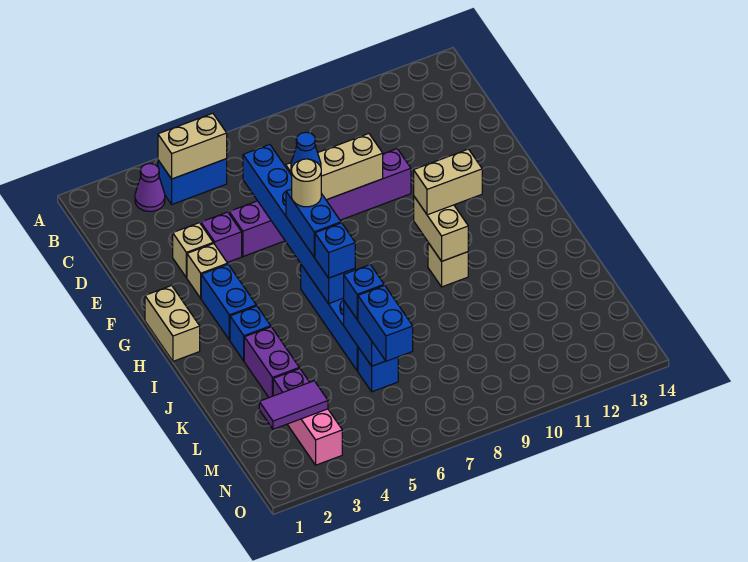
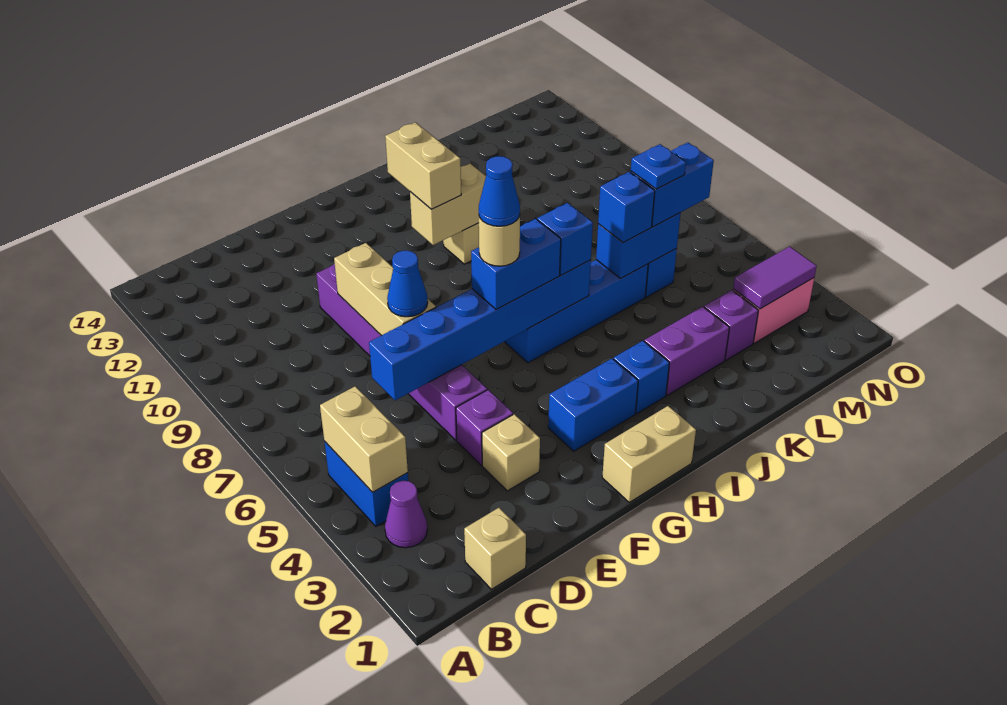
tan 1x1 brick [187,243,228,298] -> tan 1x1 brick moved to [464,508,526,589]
none -> blue 1x1 cone [479,156,520,226]
none -> blue 1x1 plate [631,144,686,189]
purple 1x2 tile [259,381,328,429] -> purple 1x2 tile turned to [733,246,817,309]

